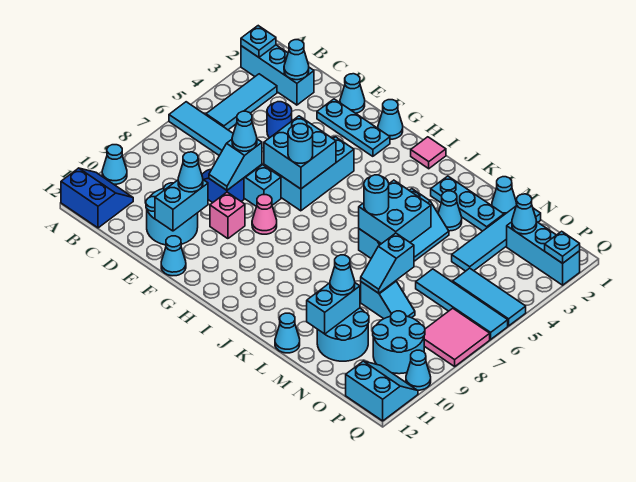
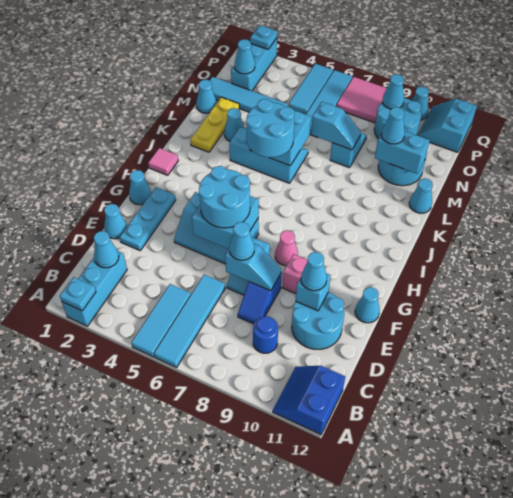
cyan 1x1 cone [102,145,127,184] -> cyan 1x1 cone moved to [382,74,404,109]
cyan 1x3 tile [206,74,277,130] -> cyan 1x3 tile turned to [132,284,191,357]
blue 1x1 round brick [267,102,292,138] -> blue 1x1 round brick moved to [253,316,278,353]
cyan 1x2 brick [155,180,208,231] -> cyan 1x1 brick [296,274,331,311]
cyan 1x1 round brick [288,124,313,163] -> cyan 2x2 round brick [199,166,250,228]
cyan 1x3 plate [431,176,504,231] -> yellow 1x3 plate [190,97,239,152]
cyan 1x1 round brick [364,175,389,215] -> cyan 2x2 round brick [246,99,294,157]

